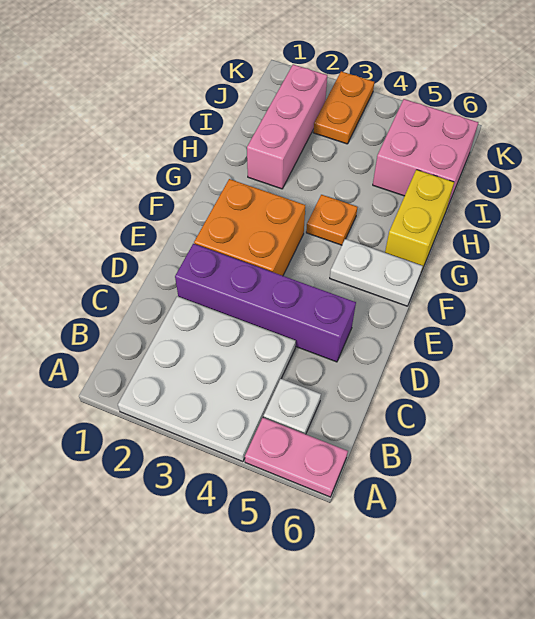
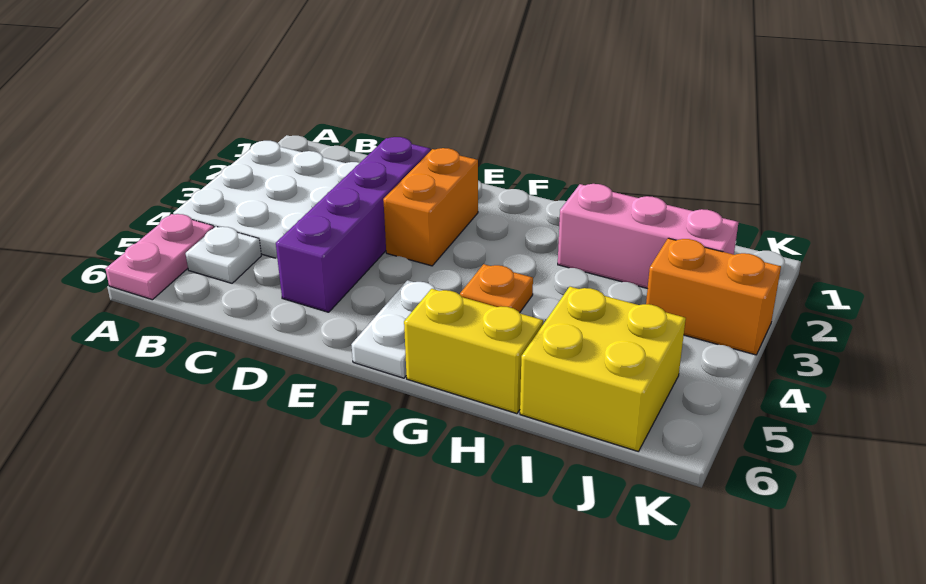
orange 2x2 brick [194,179,305,276] -> orange 1x2 brick [383,148,478,266]
pink 2x2 brick [373,99,478,207] -> yellow 2x2 brick [520,287,686,452]
orange 1x2 plate [313,71,374,144] -> orange 1x2 brick [646,238,781,355]

